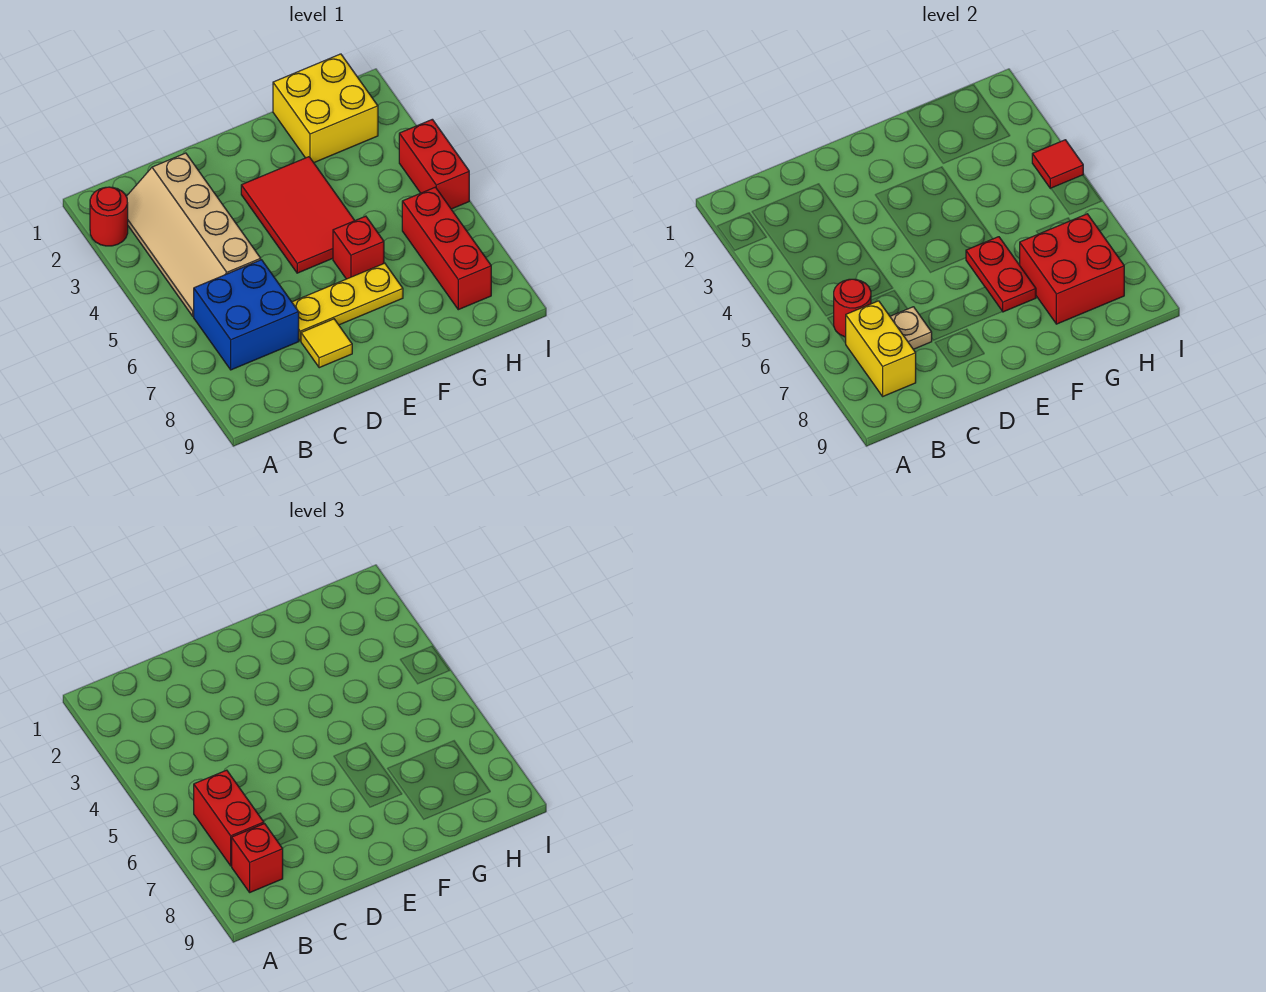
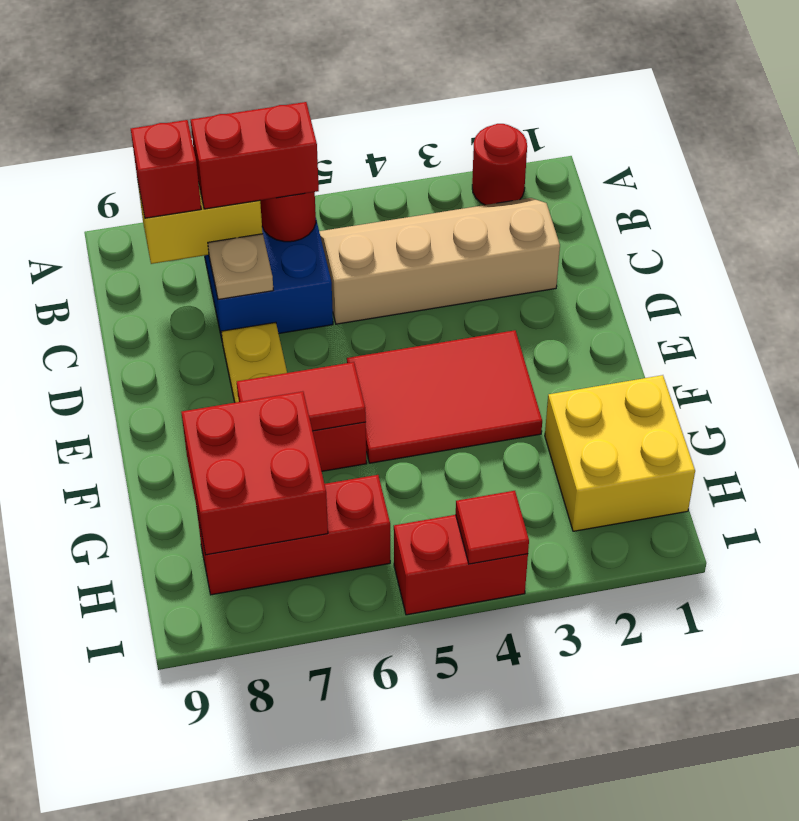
yellow 1x1 tile [301,319,352,368] -> none
red 1x2 plate [966,237,1036,312] -> red 1x2 tile [237,362,366,431]

